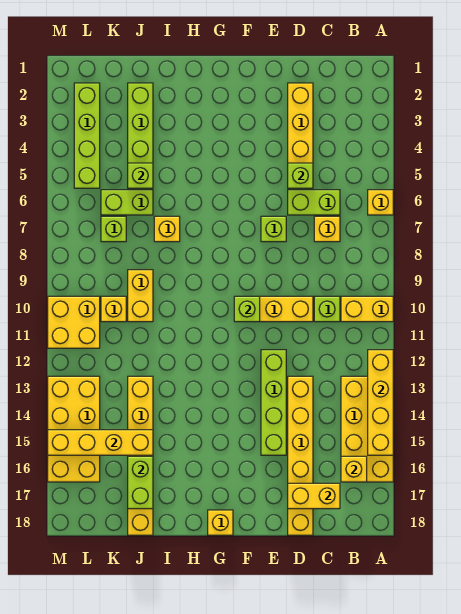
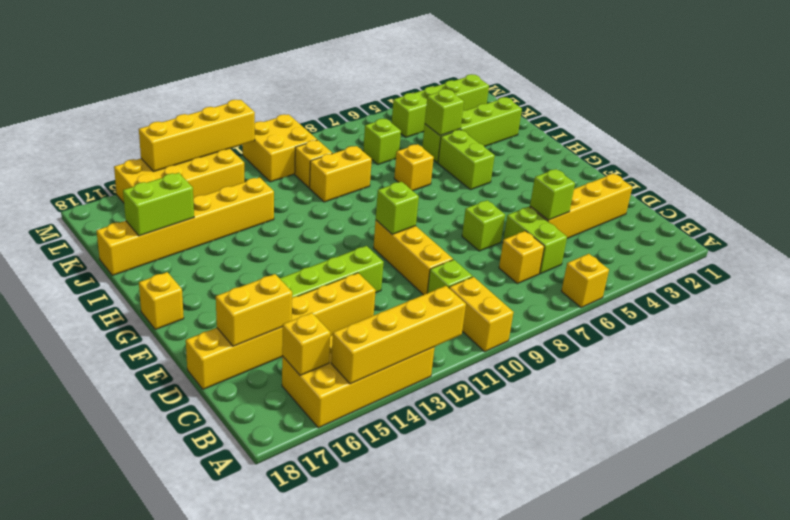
yellow 1x2 brick [288,483,340,509] -> yellow 1x2 brick turned to [216,274,292,346]
lime 1x2 brick [101,190,153,215] -> lime 1x2 brick moved to [438,130,495,190]
yellow 1x4 brick [48,430,153,455] -> yellow 1x4 brick turned to [139,100,255,172]

